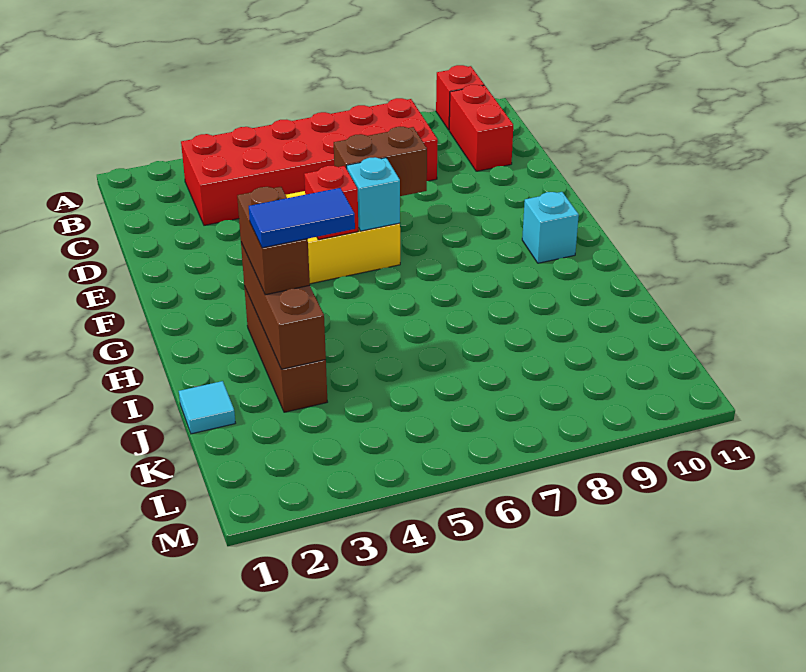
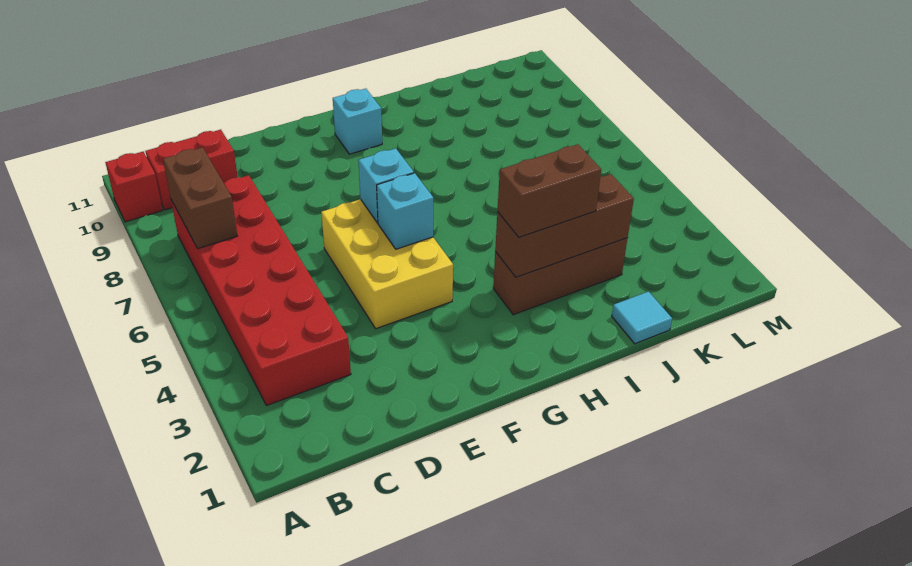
brown 1x2 brick [334,127,427,196] -> brown 1x2 brick moved to [163,147,237,249]
red 1x1 brick [304,166,358,240] -> cyan 1x1 brick [377,173,433,249]
blue 1x2 tile [249,188,355,248] -> none

